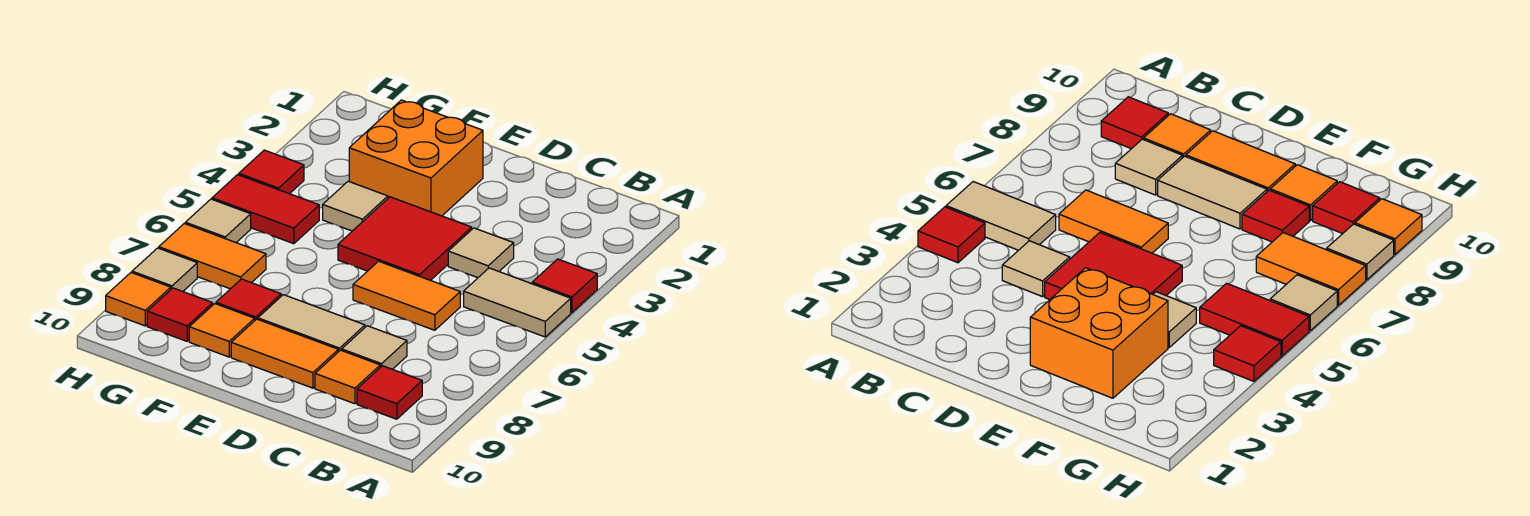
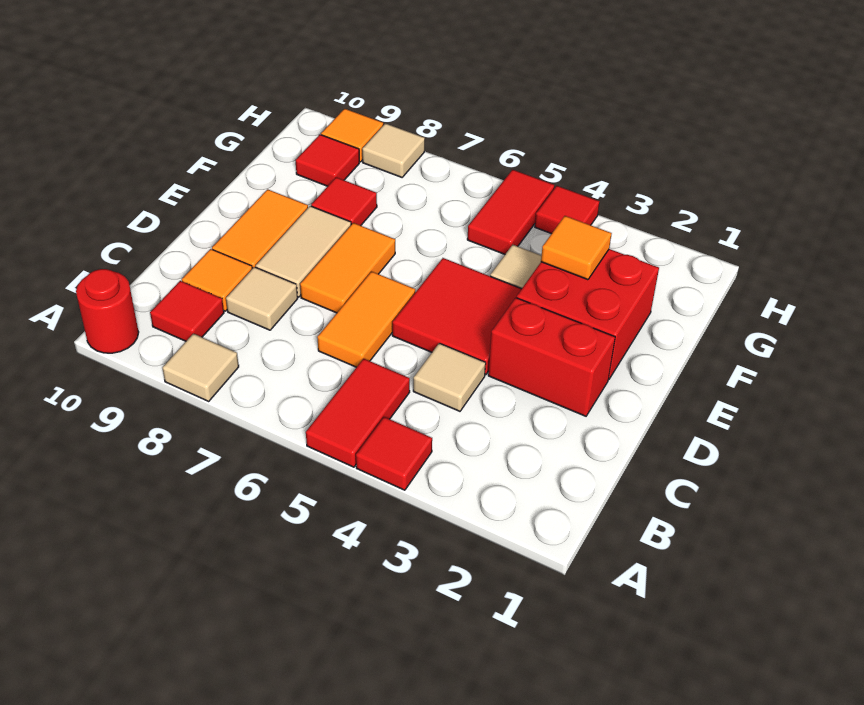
tan 1x2 tile [464,268,571,337] -> red 1x2 tile [306,359,410,467]
none -> red 1x1 round brick [76,269,139,353]
none -> red 1x2 brick [488,298,615,416]
orange 2x2 brick [349,100,483,216] -> red 2x2 brick [517,249,659,380]
orange 1x1 tile [189,304,255,357] -> orange 1x1 tile moved to [541,216,612,280]
orange 1x2 tile [159,224,266,289] -> orange 1x2 tile moved to [300,223,395,313]
tan 1x1 tile [185,199,251,243] -> tan 1x1 tile moved to [163,334,239,401]

